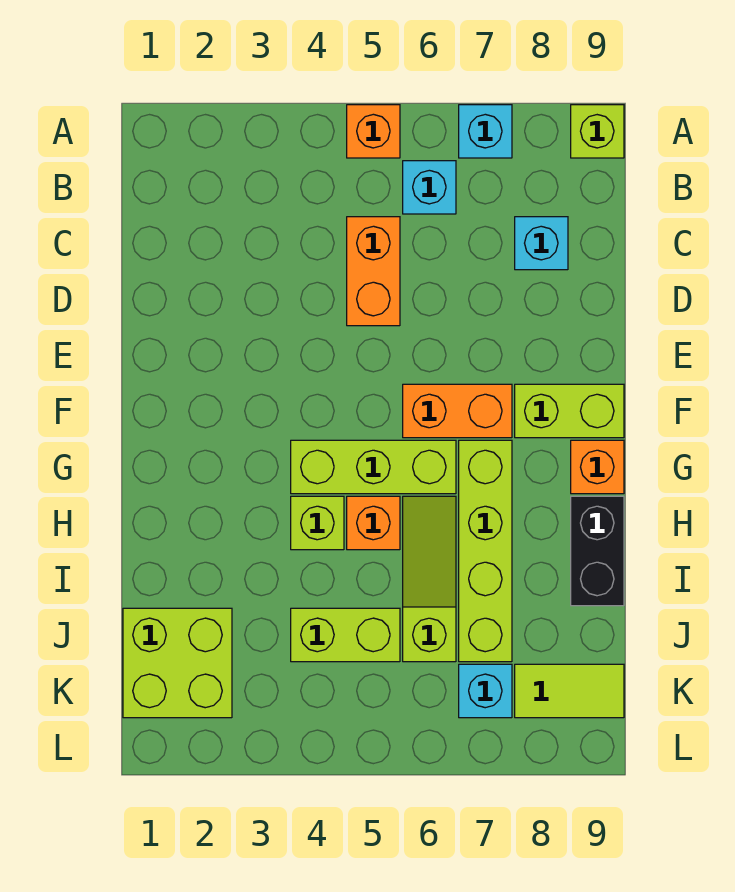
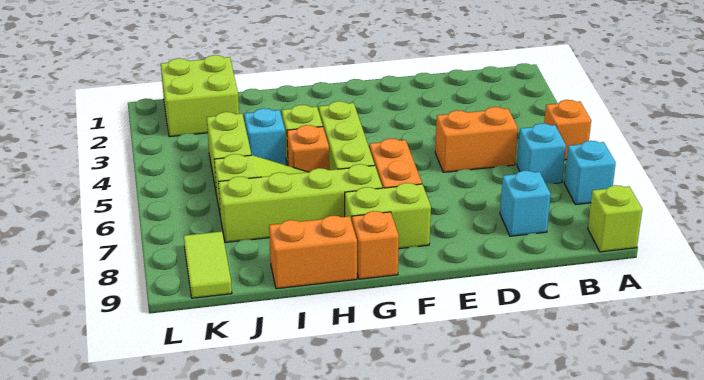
lime 1x2 brick [515,384,624,438] -> lime 1x2 brick turned to [345,183,431,249]
black 1x2 brick [571,496,624,606] -> orange 1x2 brick [269,216,357,289]
cyan 1x1 brick [459,664,512,718] -> cyan 1x1 brick moved to [244,108,286,165]

